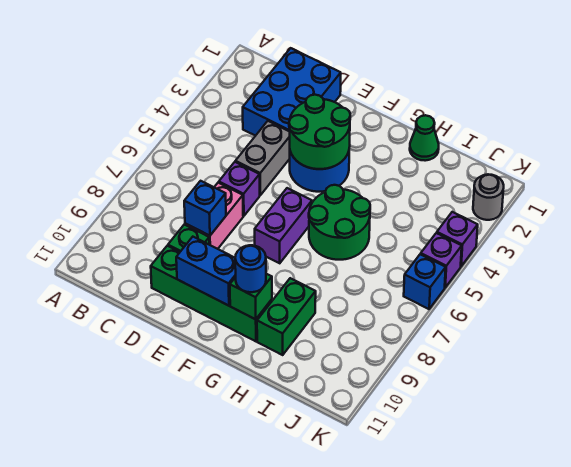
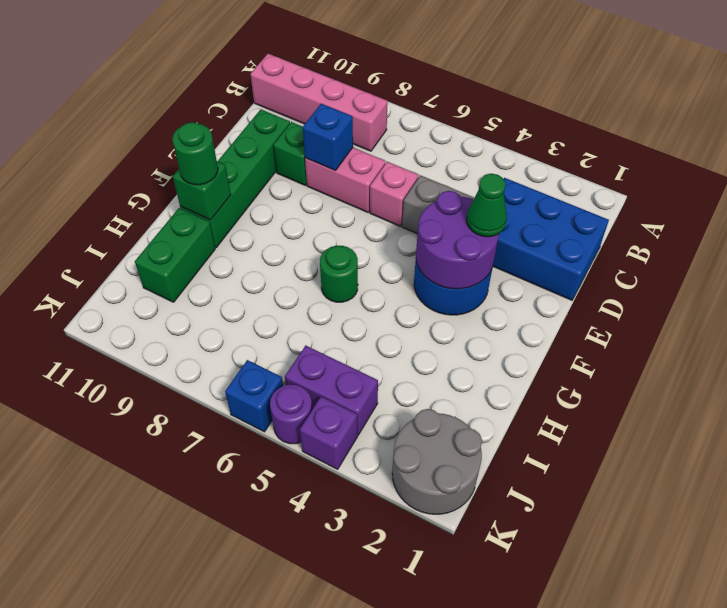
none -> pink 1x4 brick [251,54,387,151]
purple 1x1 brick [219,162,260,216] -> pink 1x1 brick [370,162,419,226]
green 2x2 round brick [289,95,350,169] -> purple 2x2 round brick [416,191,499,289]
blue 1x2 brick [176,237,236,306] -> none
purple 1x2 brick [255,188,312,263] -> purple 1x2 brick moved to [285,346,378,435]
green 2x2 round brick [309,185,370,260] -> green 1x1 round brick [320,246,358,302]
blue 1x1 round brick [235,245,266,292] -> green 1x1 round brick [172,122,218,185]
green 1x1 cone [410,115,439,161] -> green 1x1 cone moved to [467,174,507,237]
green 1x2 brick [257,278,316,355] -> green 1x2 brick turned to [135,208,215,302]
grey 1x1 round brick [473,174,504,220] -> grey 2x2 round brick [392,409,482,514]
purple 1x1 brick [421,233,462,288] -> purple 1x1 round brick [270,384,312,444]

